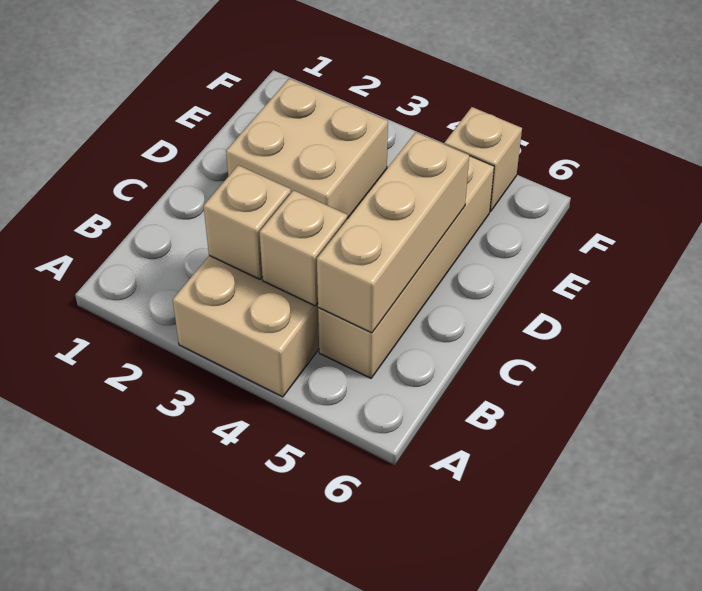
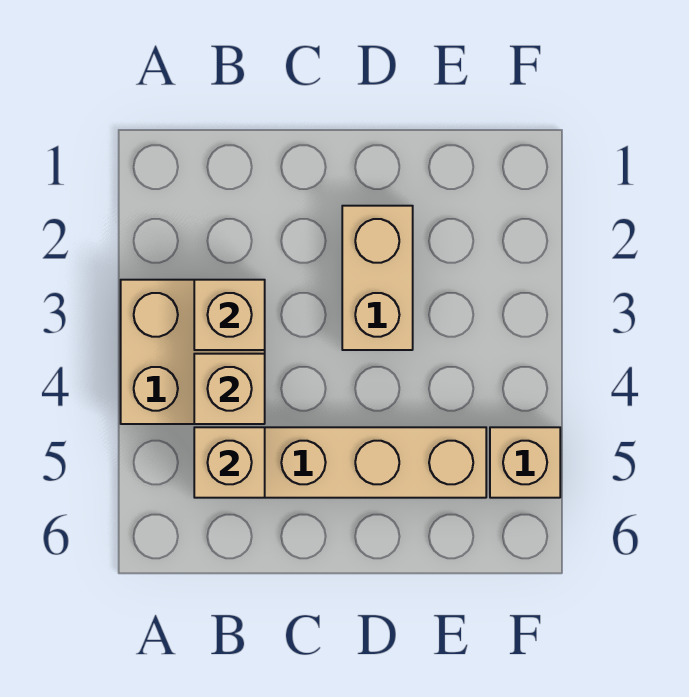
tan 1x3 brick [317,132,469,333] -> tan 1x1 brick [194,427,265,498]
tan 2x2 brick [226,78,388,219] -> tan 1x2 brick [342,206,413,350]

